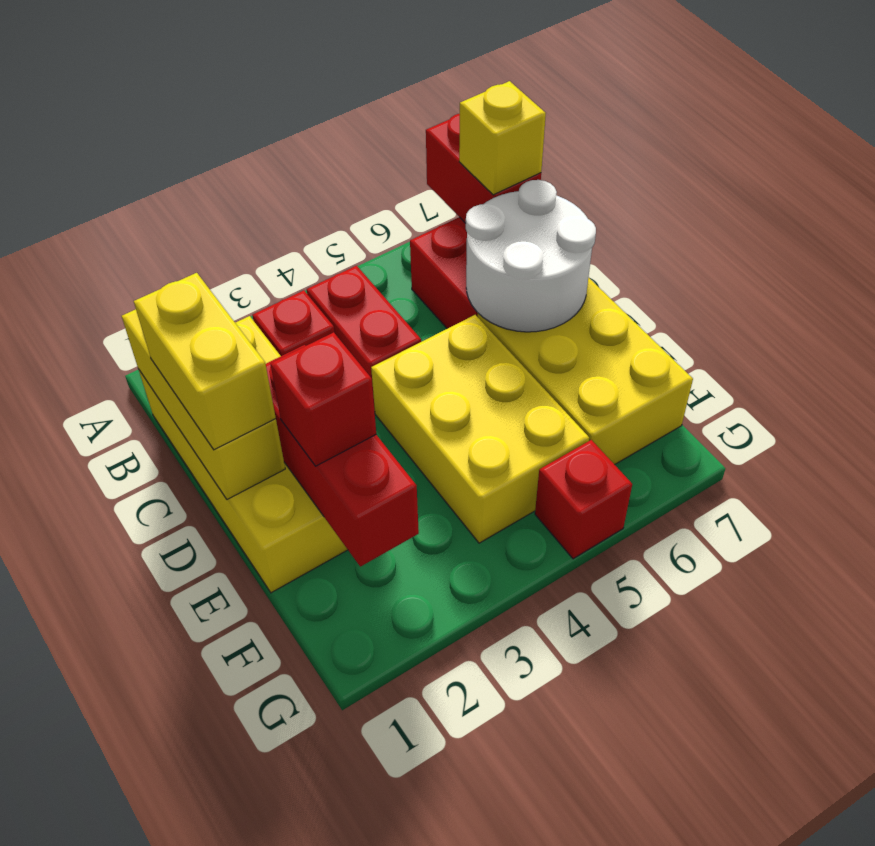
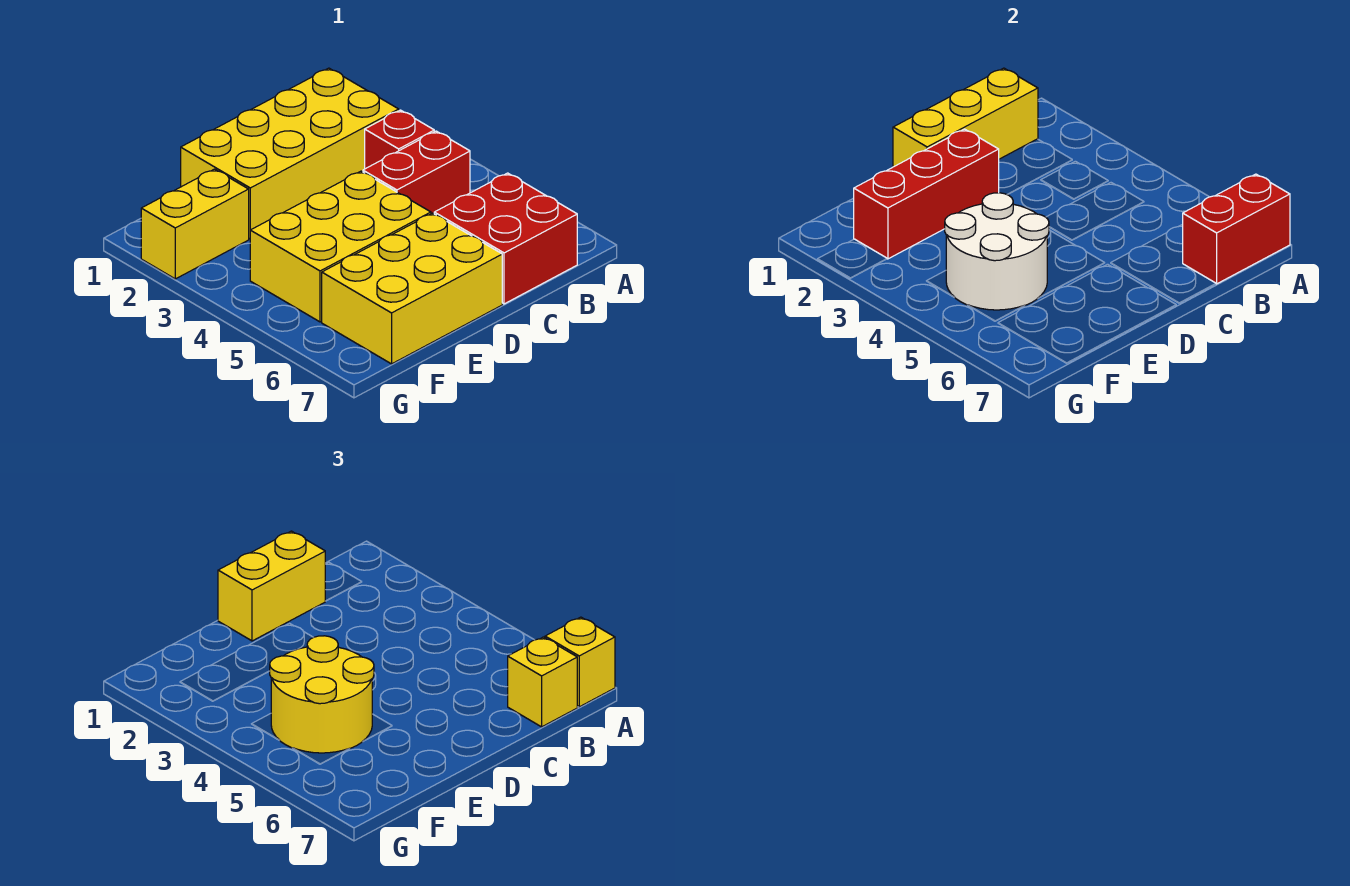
none -> yellow 1x1 brick [545,617,615,707]
white 2x2 round brick [466,180,596,332] -> white 2x2 round brick moved to [945,193,1049,310]
red 1x1 brick [271,332,376,466] -> none
none -> yellow 2x2 round brick [270,636,374,753]
none -> yellow 1x2 brick [141,169,249,279]
red 1x1 brick [535,440,632,559] -> none

